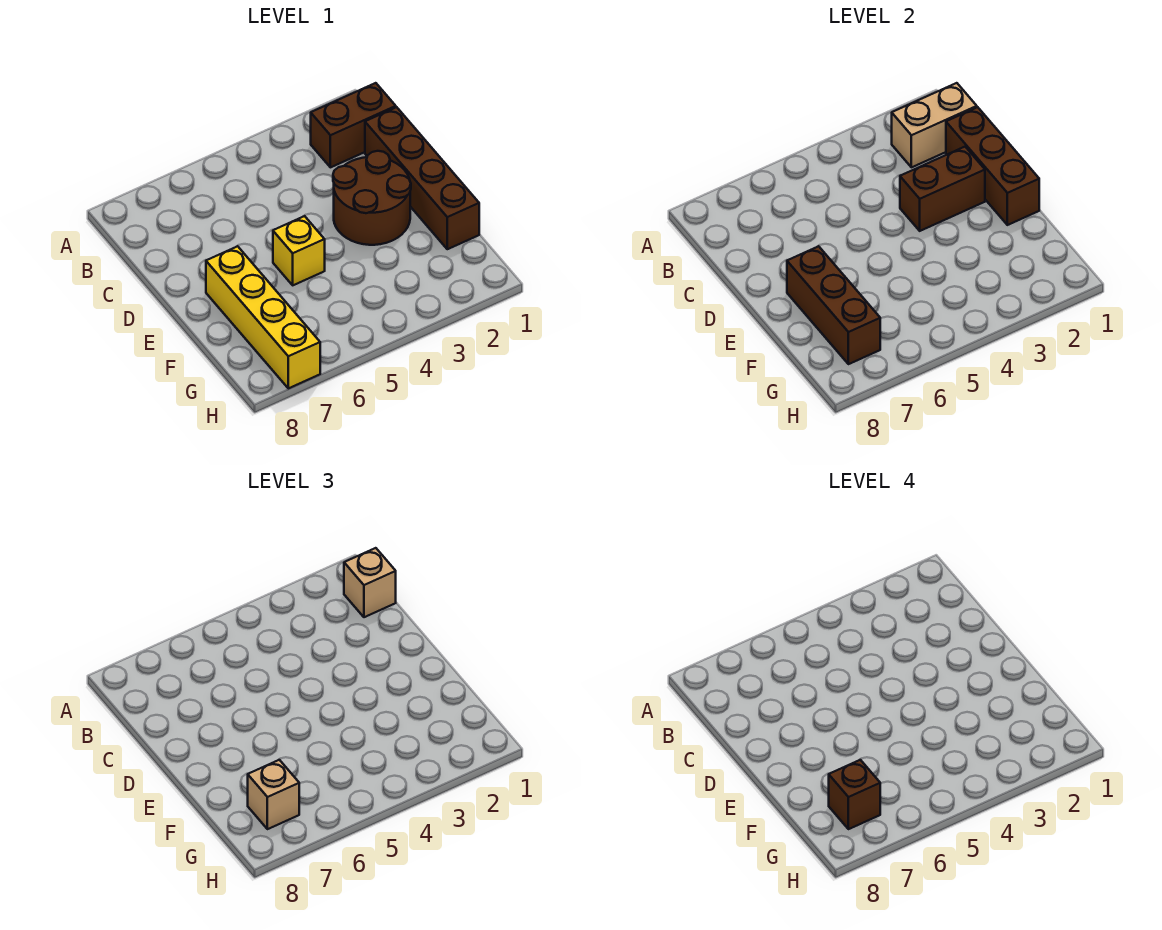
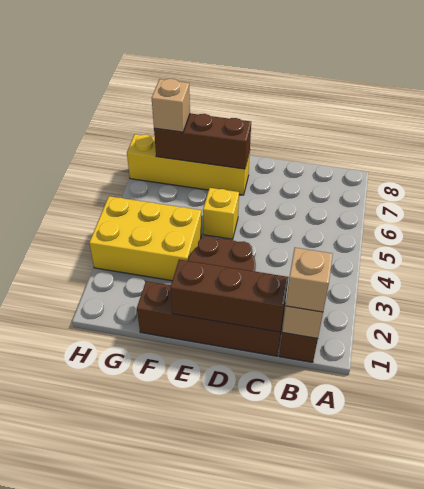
brown 1x2 brick [900,147,985,231] -> none
none -> yellow 2x3 brick [89,196,202,281]
brown 1x1 brick [829,760,880,829] -> none

